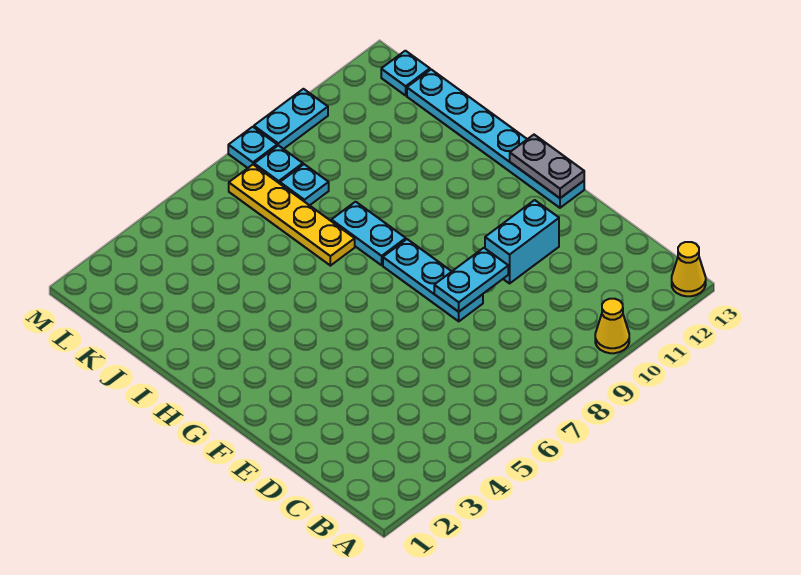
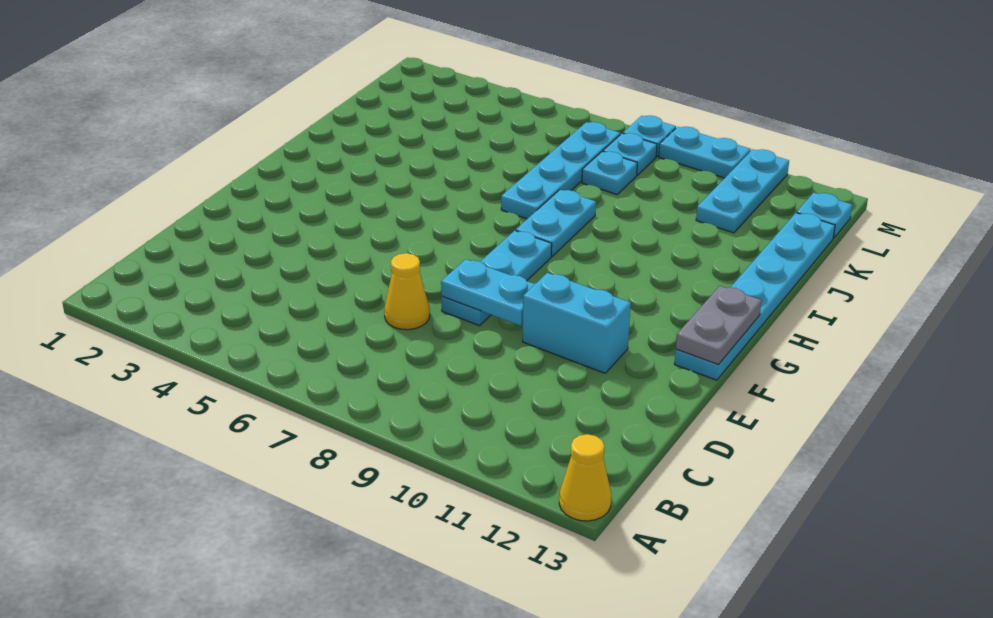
yellow 1x1 cone [595,299,629,353] -> yellow 1x1 cone moved to [384,253,430,330]
yellow 1x4 plate [229,165,355,266] -> cyan 1x4 plate [501,122,620,219]
none -> cyan 1x3 plate [696,149,789,233]

